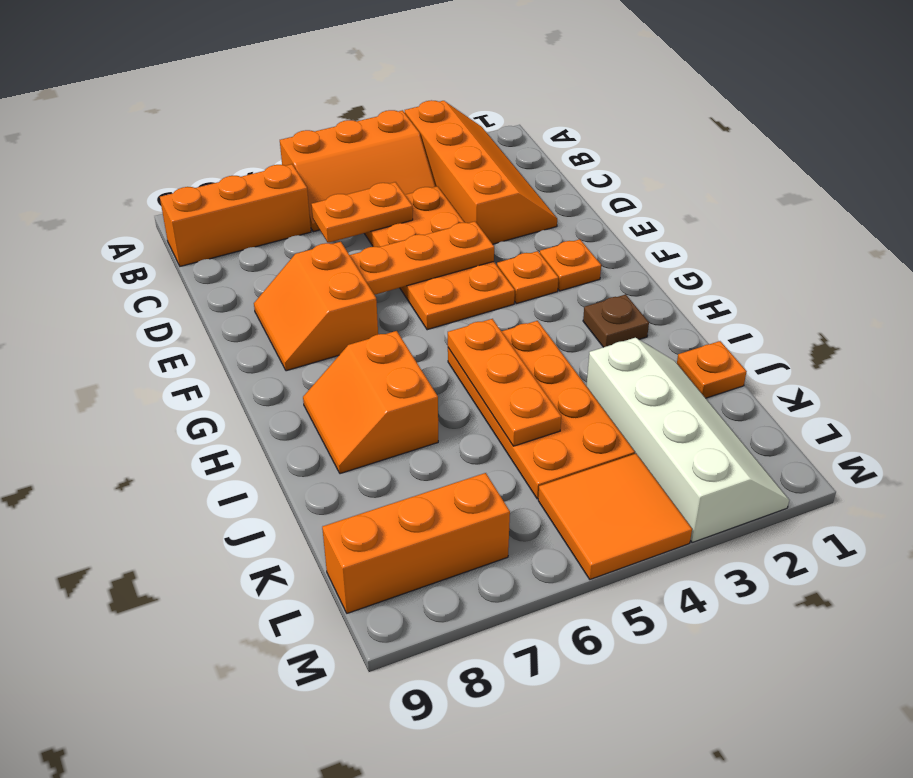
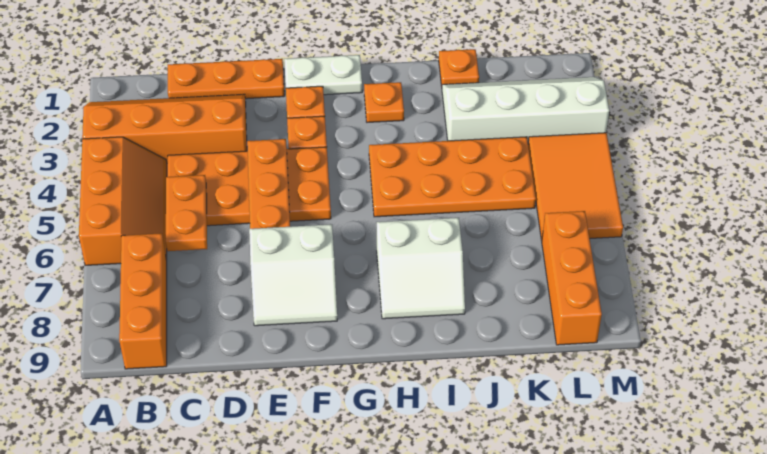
orange 2x2 slope [254,242,378,371] -> white 2x2 slope [249,224,337,326]
none -> white 1x2 plate [284,55,362,95]
brown 1x1 plate [583,294,649,347] -> orange 1x1 plate [364,82,404,122]
orange 1x3 plate [448,319,561,446] -> orange 1x3 plate moved to [168,59,284,99]
orange 2x2 slope [303,331,438,474] -> white 2x2 slope [377,218,465,319]
orange 2x2 tile [538,454,692,579] -> orange 2x3 tile [528,133,623,241]

